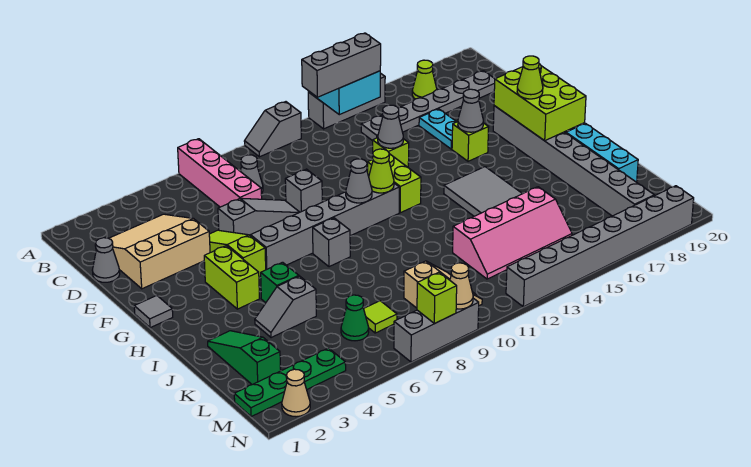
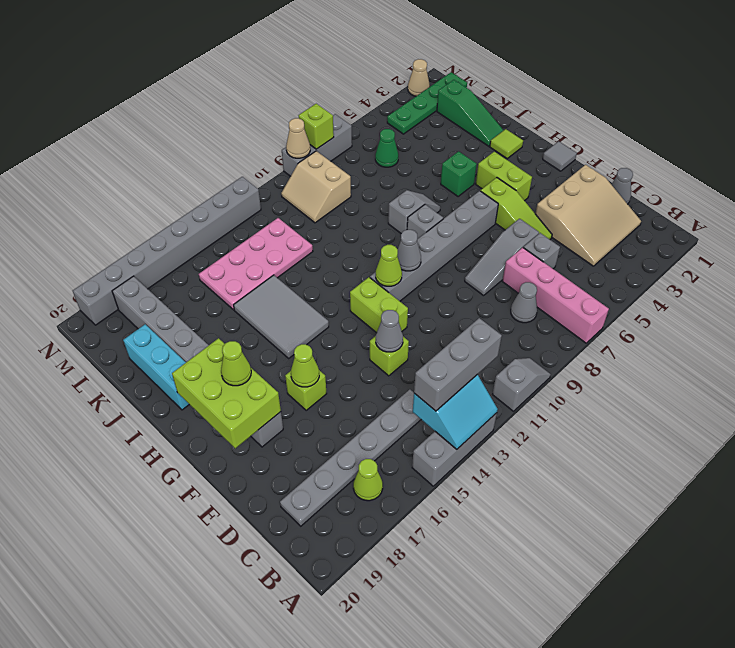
cyan 1x2 plate [419,109,457,149] -> none
grey 1x1 brick [285,169,322,212] -> grey 1x1 brick moved to [523,233,560,269]
grey 1x1 cone [458,89,483,132] -> lime 1x1 cone [291,344,319,387]
grey 1x2 slope [255,276,316,338] -> grey 1x2 slope moved to [388,190,440,233]
pink 2x4 slope [453,187,572,279] -> pink 2x4 plate [199,218,313,310]
lime 1x1 tile [364,301,397,333] -> lime 1x1 tile moved to [490,129,523,159]

